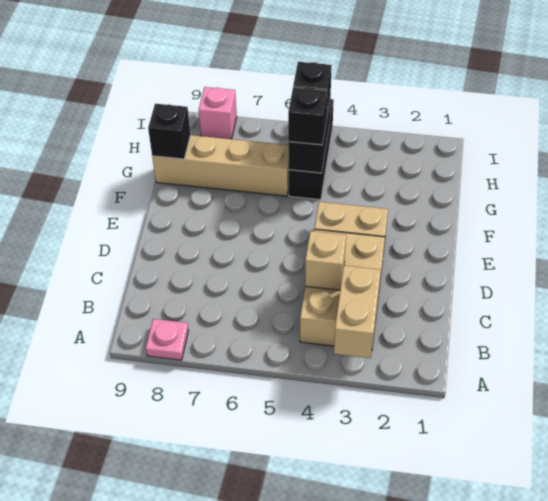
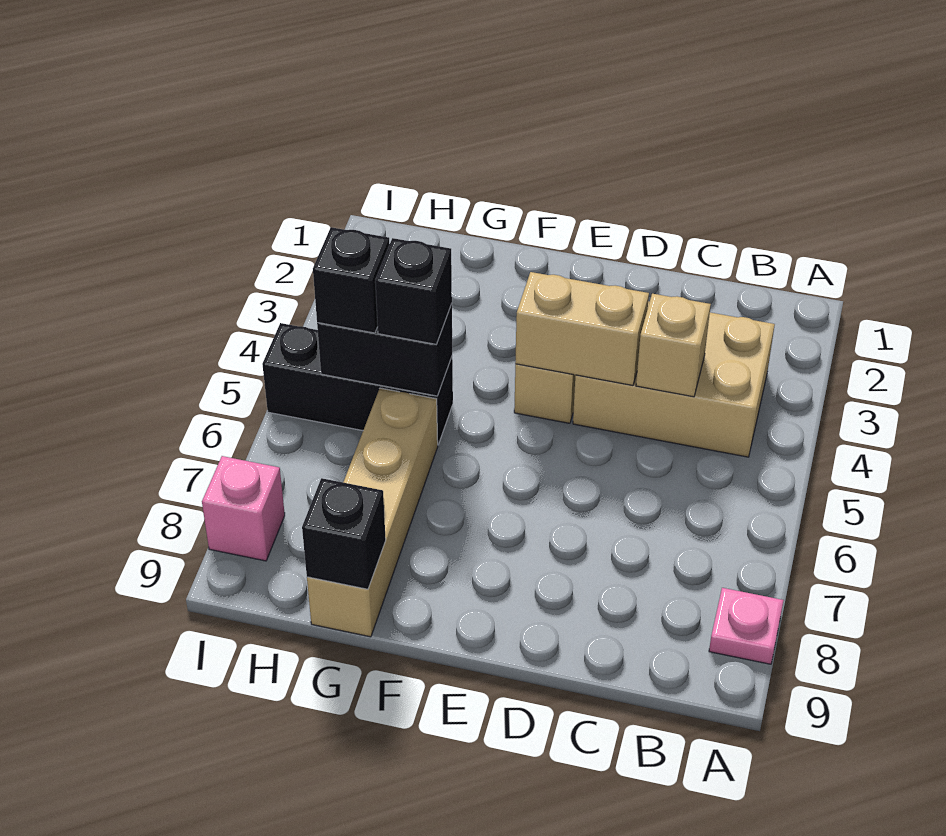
tan 1x2 brick [334,266,380,358] -> tan 1x2 brick moved to [515,272,649,386]

